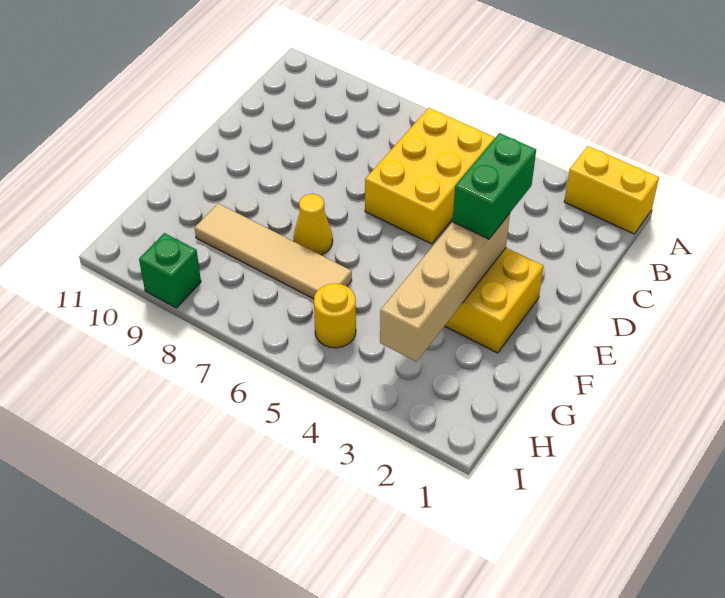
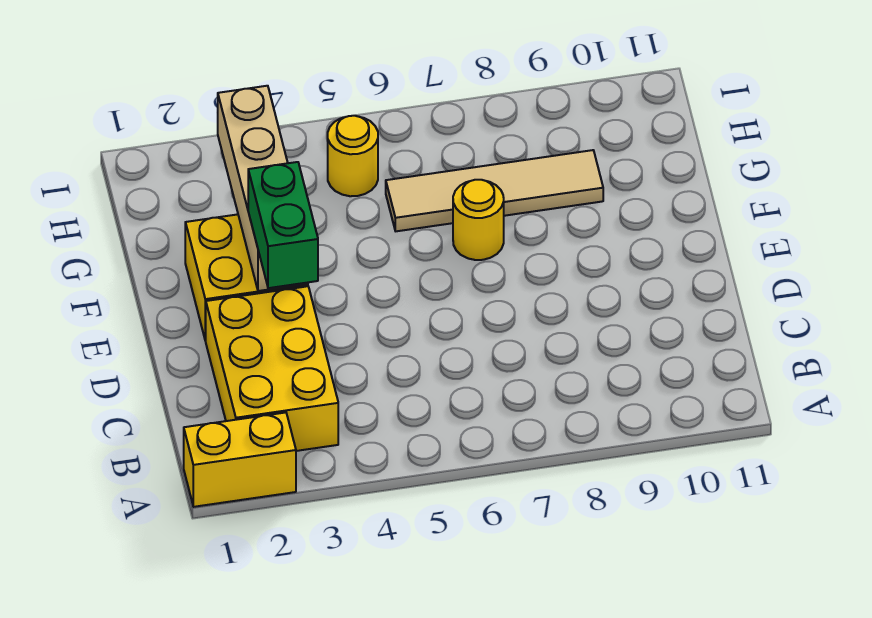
yellow 2x3 brick [365,108,495,244] -> yellow 2x3 brick moved to [206,286,338,451]
yellow 1x1 cone [293,194,333,255] -> yellow 1x1 round brick [453,180,504,260]
green 1x1 brick [139,233,201,308] -> none

